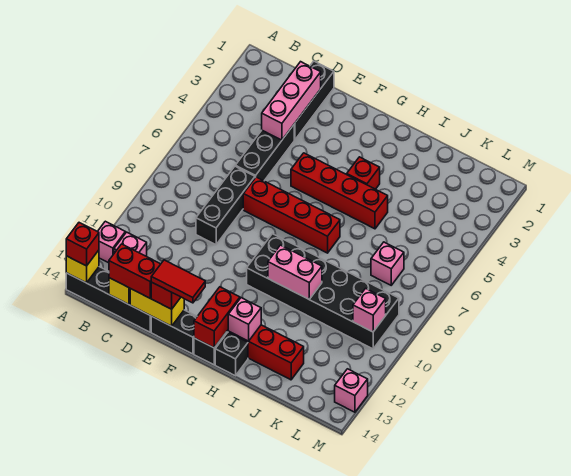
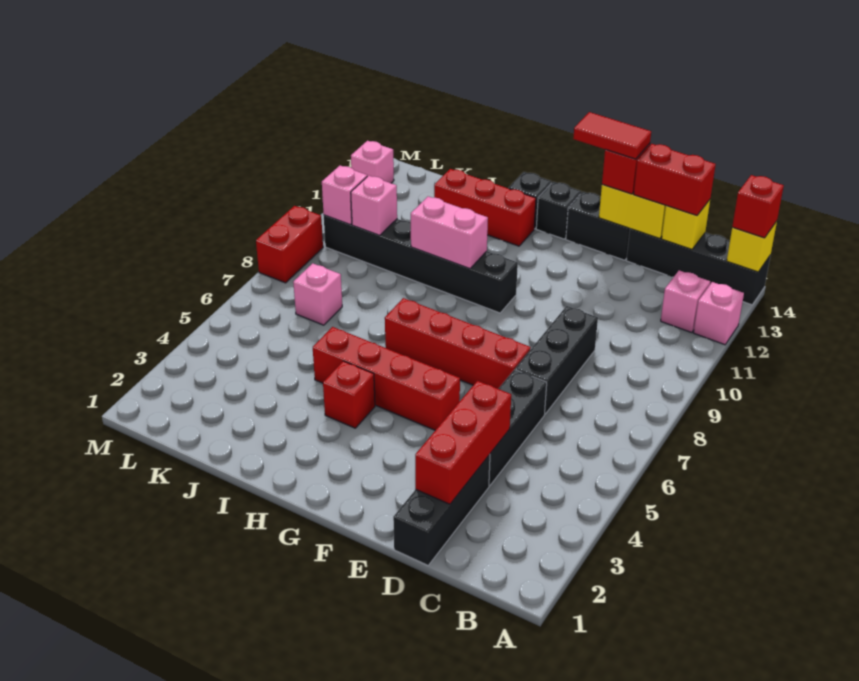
pink 1x3 brick [262,62,321,140] -> red 1x3 brick [415,381,511,504]
black 2x6 brick [247,234,399,349] -> black 1x6 brick [324,215,518,313]
red 1x2 brick [194,287,240,348] -> red 1x2 brick moved to [256,206,323,283]
pink 1x1 brick [228,298,261,341] -> pink 1x1 brick moved to [351,176,397,235]

